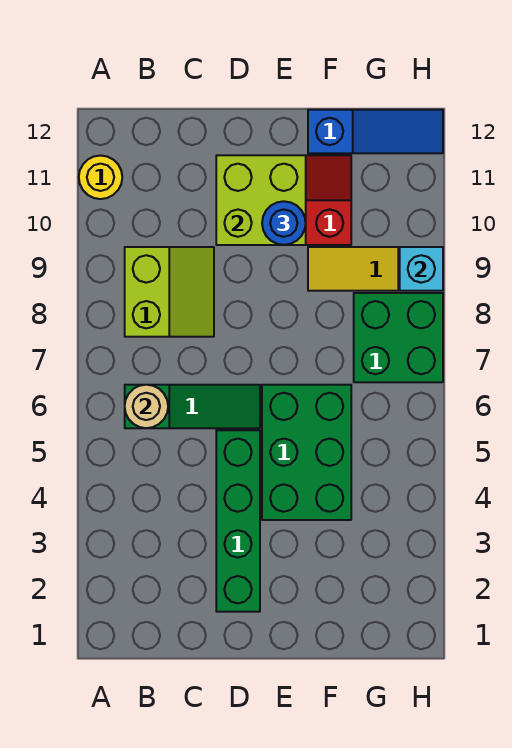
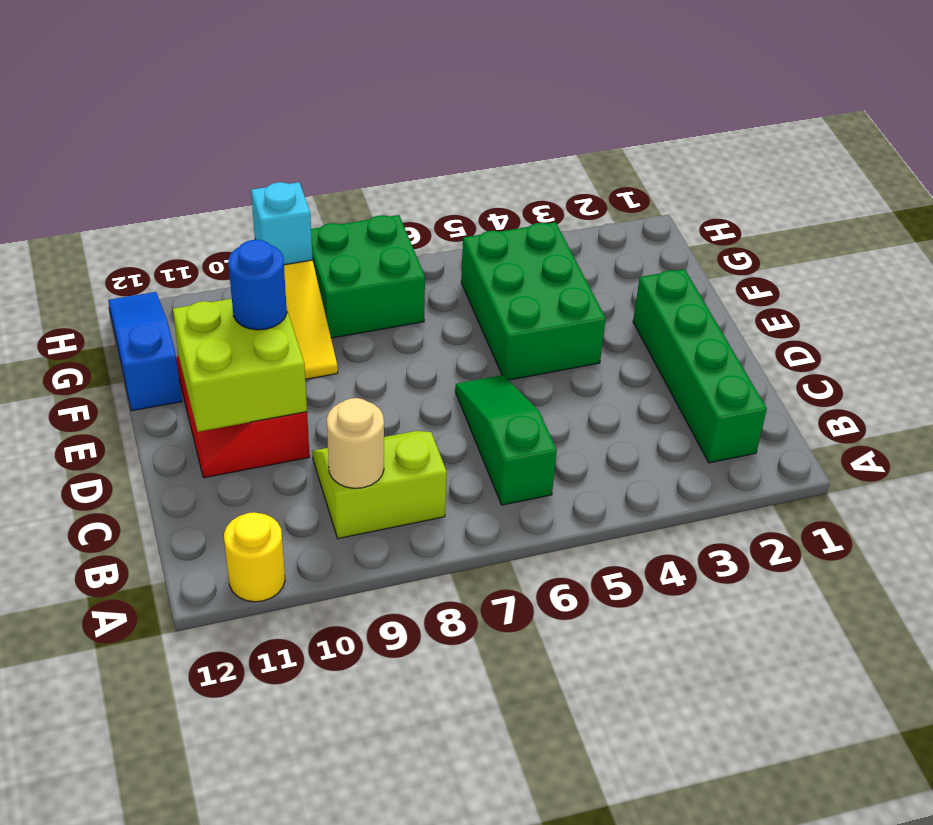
tan 1x1 round brick [125,385,168,428] -> tan 1x1 round brick moved to [327,398,384,488]
green 1x4 brick [216,430,260,612] -> green 1x4 brick turned to [633,269,767,463]
green 2x3 brick [262,385,351,520] -> green 2x3 brick turned to [461,222,606,380]

